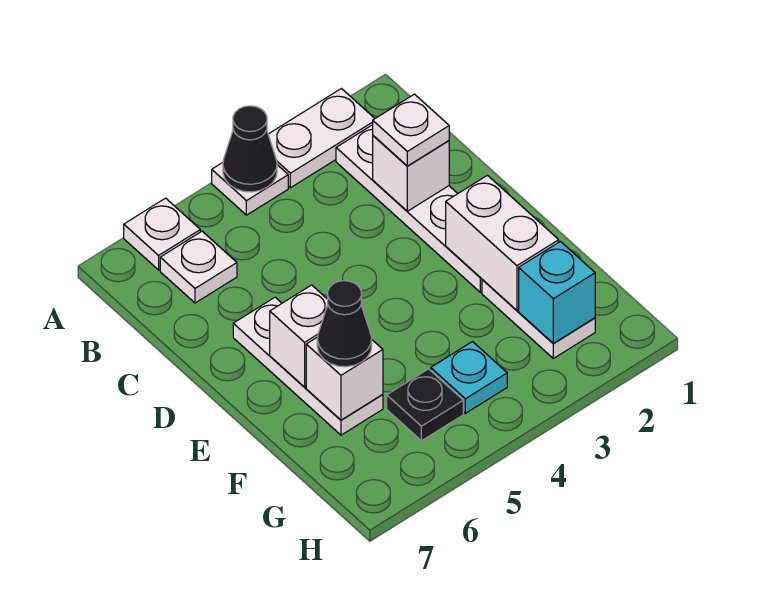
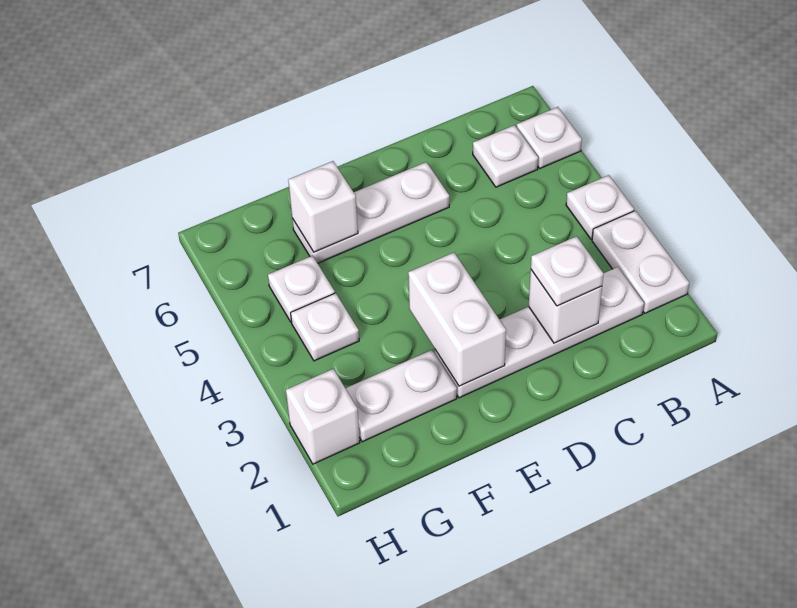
black 1x1 cone [223,106,277,192] -> none
white 1x2 brick [446,175,559,310] -> white 1x2 brick turned to [408,253,506,386]
white 1x1 brick [270,285,328,387] -> white 1x1 brick moved to [286,369,360,464]
black 1x1 cone [317,281,372,367] -> none
cyan 1x1 brick [519,241,595,343] -> none
cyan 1x1 plate [431,342,507,413] -> white 1x1 plate [291,293,359,361]
black 1x1 plate [387,369,463,441] -> white 1x1 plate [268,256,335,322]

